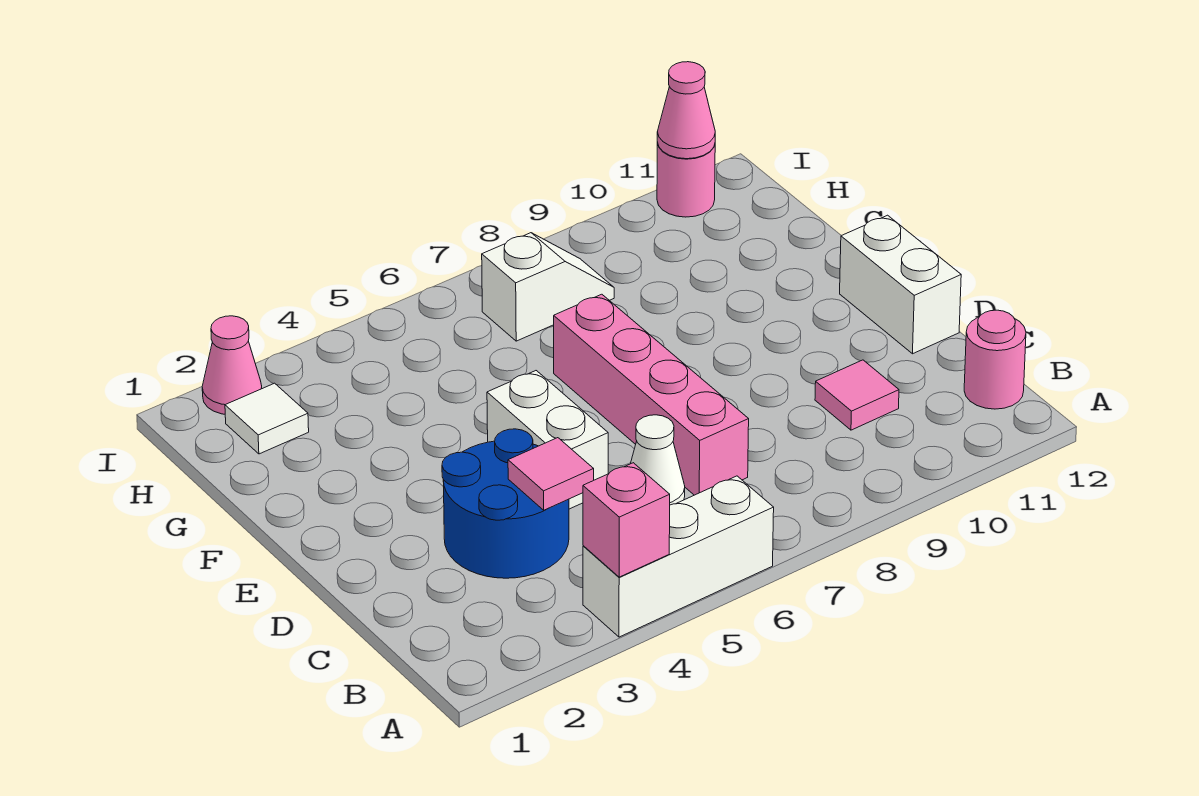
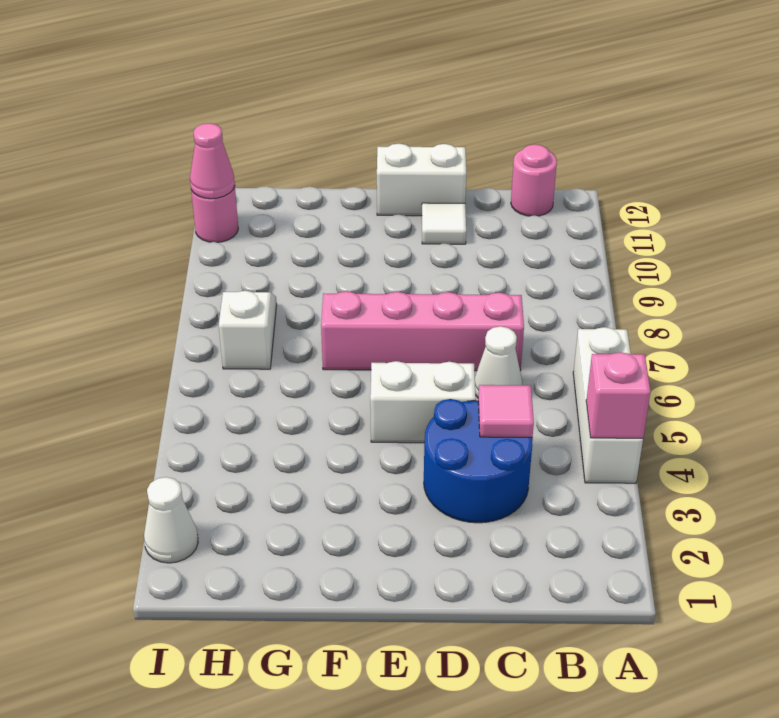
pink 1x1 tile [815,360,899,430] -> none
white 1x1 tile [225,383,309,454] -> white 1x1 tile moved to [422,203,466,244]
pink 1x1 cone [202,316,262,414] -> white 1x1 cone [144,477,198,563]

